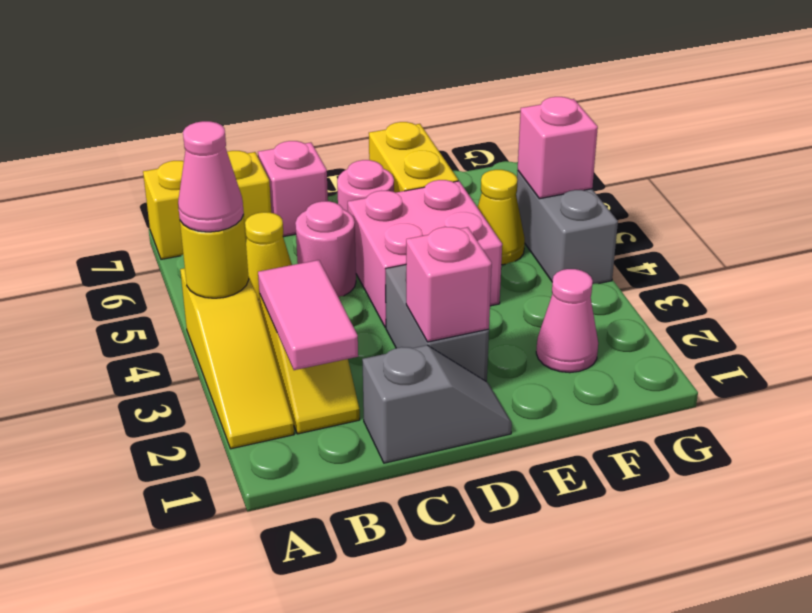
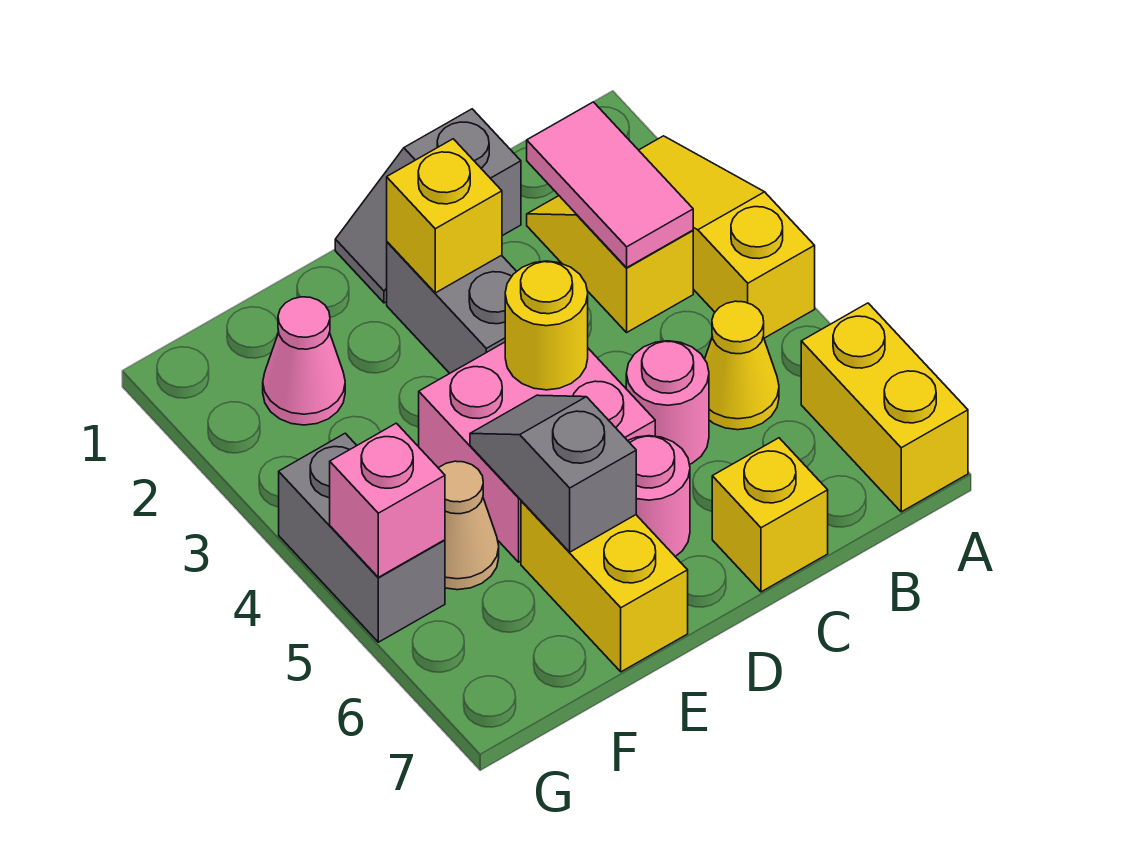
yellow 1x1 round brick [180,215,249,298] -> yellow 1x1 round brick moved to [505,261,588,390]
pink 1x1 cone [178,121,244,232] -> none
yellow 1x2 brick [143,151,271,259] -> yellow 1x2 brick turned to [801,303,968,512]
pink 1x1 brick [258,141,328,237] -> yellow 1x1 brick [712,438,828,592]
pink 1x1 brick [406,227,492,342] -> yellow 1x1 brick [387,139,502,293]
none -> grey 1x2 slope [470,395,636,552]
yellow 1x1 cone [477,170,525,265] -> tan 1x1 cone [439,461,499,590]

